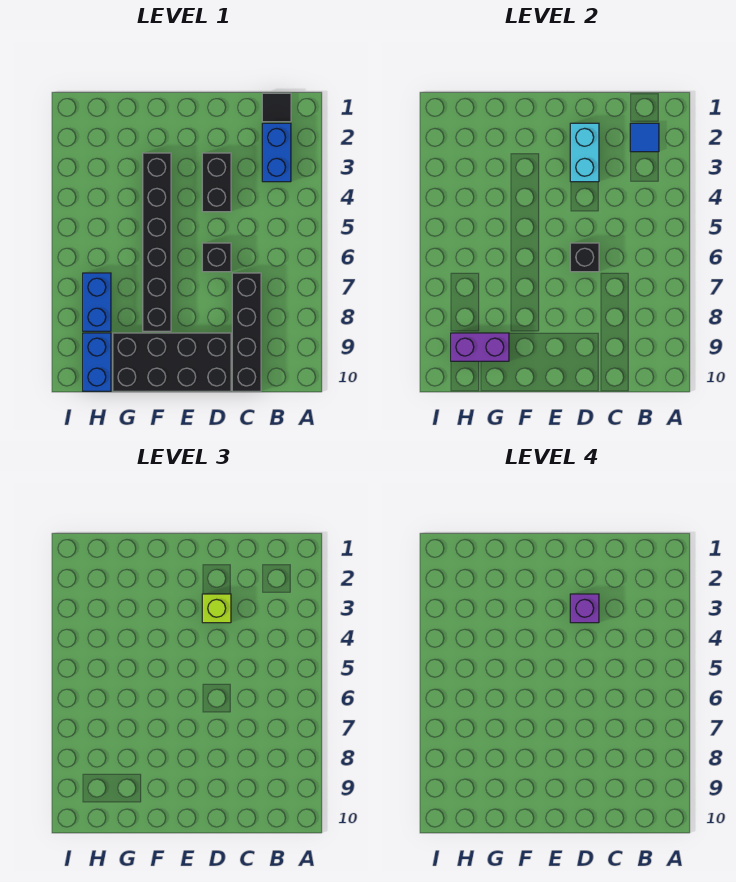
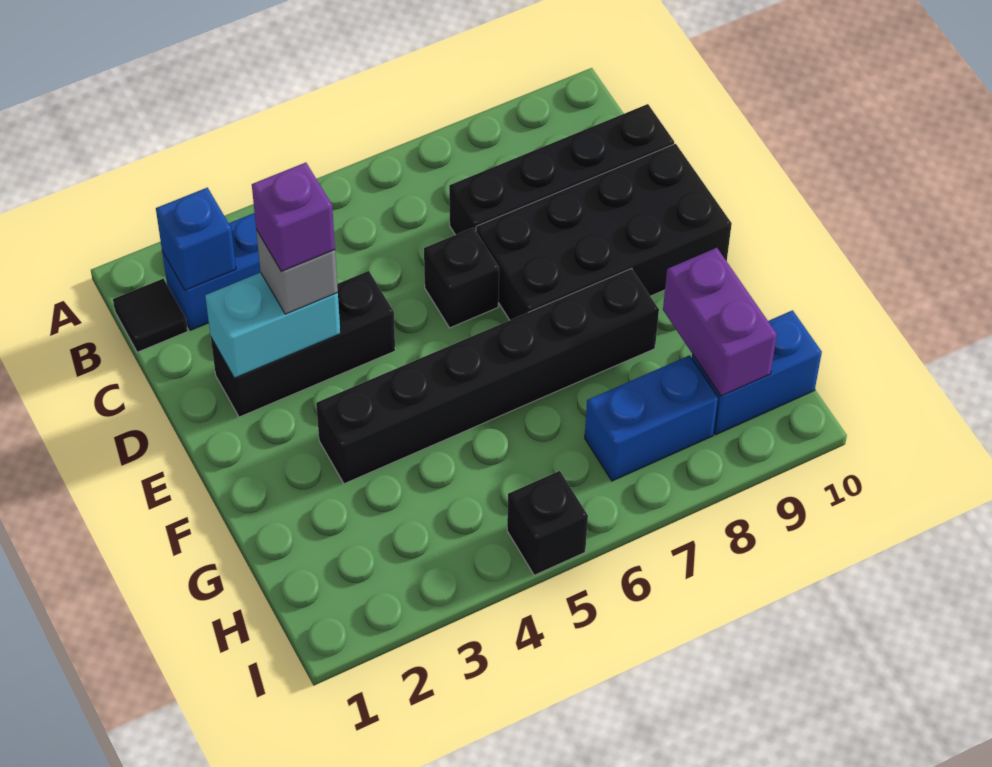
blue 1x1 tile [630,123,659,152] -> blue 1x1 brick [156,188,236,290]
black 1x2 brick [202,153,231,212] -> black 1x3 brick [211,271,395,417]
lime 1x1 brick [202,594,231,623] -> grey 1x1 brick [256,230,338,314]
black 1x1 brick [570,243,599,272] -> black 1x1 brick moved to [507,471,588,575]
black 2x4 brick [113,333,231,391] -> black 2x4 brick turned to [476,144,732,320]

